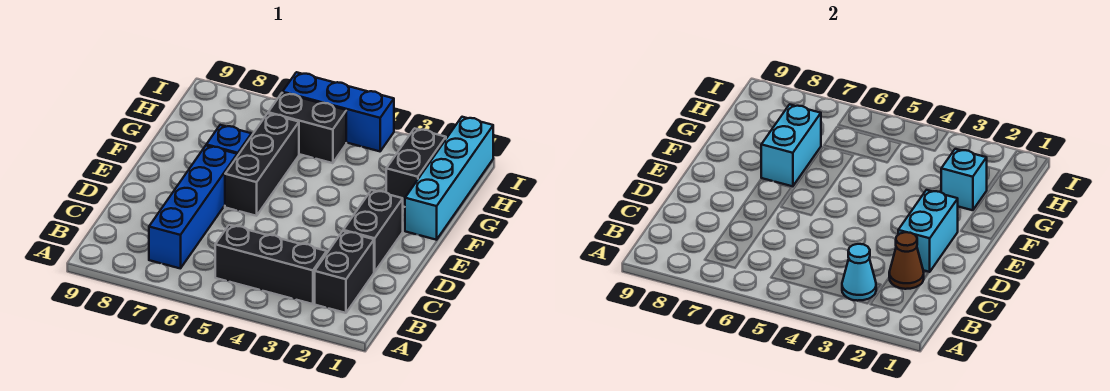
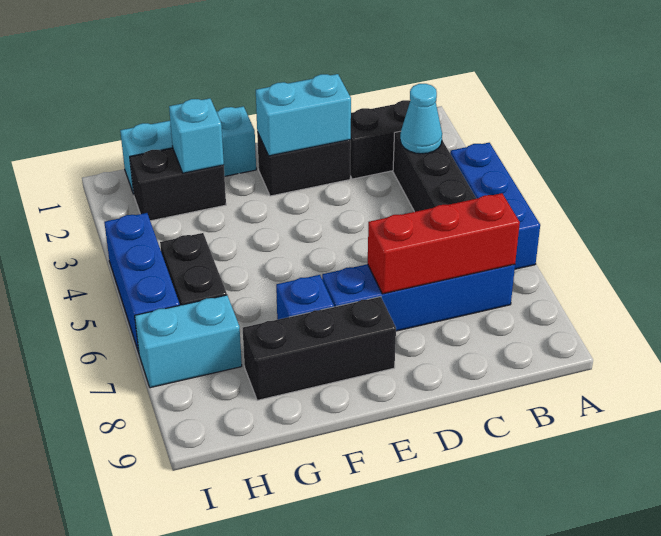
none -> blue 1x3 brick [450,143,540,269]
none -> red 1x3 brick [368,193,520,294]
brown 1x1 cone [889,232,924,289] -> none
black 1x3 brick [225,113,299,216] -> black 1x3 brick moved to [243,297,396,400]
cyan 1x4 brick [405,117,493,240] -> cyan 1x3 brick [120,106,256,194]
cyan 1x2 brick [761,104,821,186] -> cyan 1x2 brick moved to [135,295,242,388]

